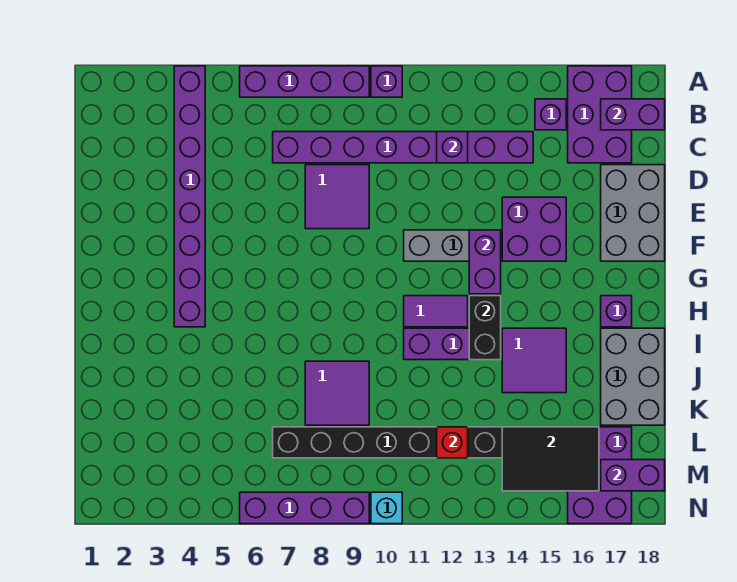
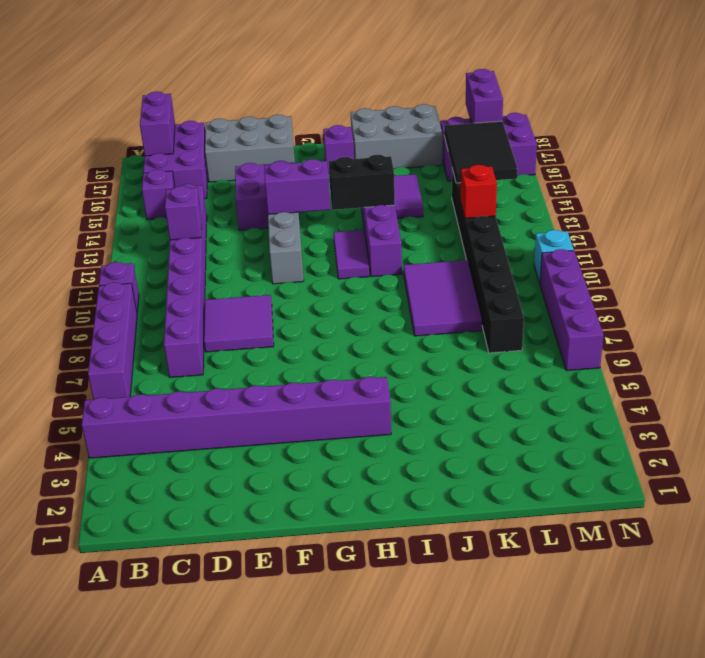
purple 2x3 brick [568,66,632,163] -> purple 2x3 brick turned to [143,121,208,199]
purple 2x2 tile [305,361,369,425] -> purple 2x3 tile [404,260,482,336]

